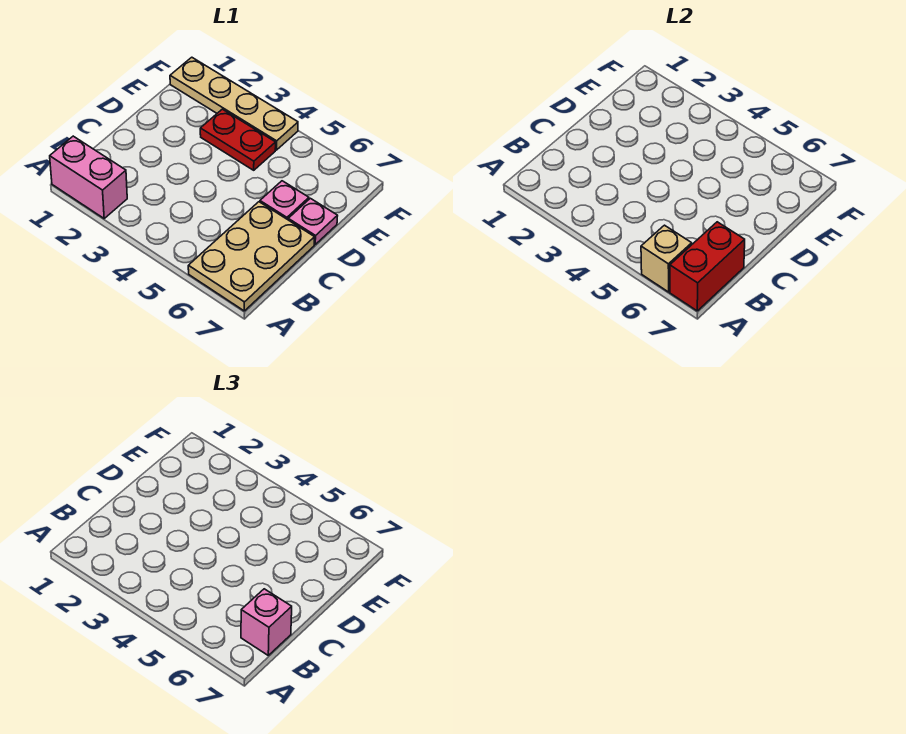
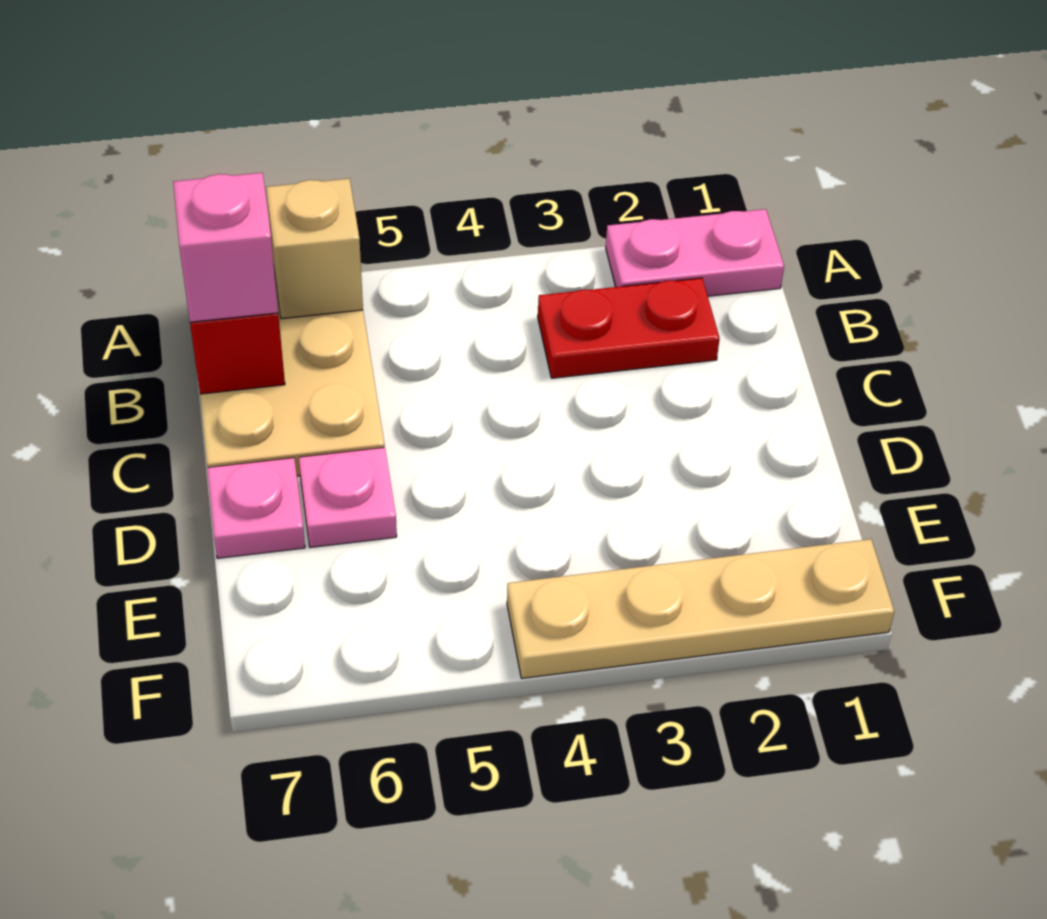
pink 1x2 brick [50,136,127,218] -> pink 1x2 plate [606,209,784,296]
red 1x2 plate [200,109,276,170] -> red 1x2 plate moved to [538,278,720,378]

